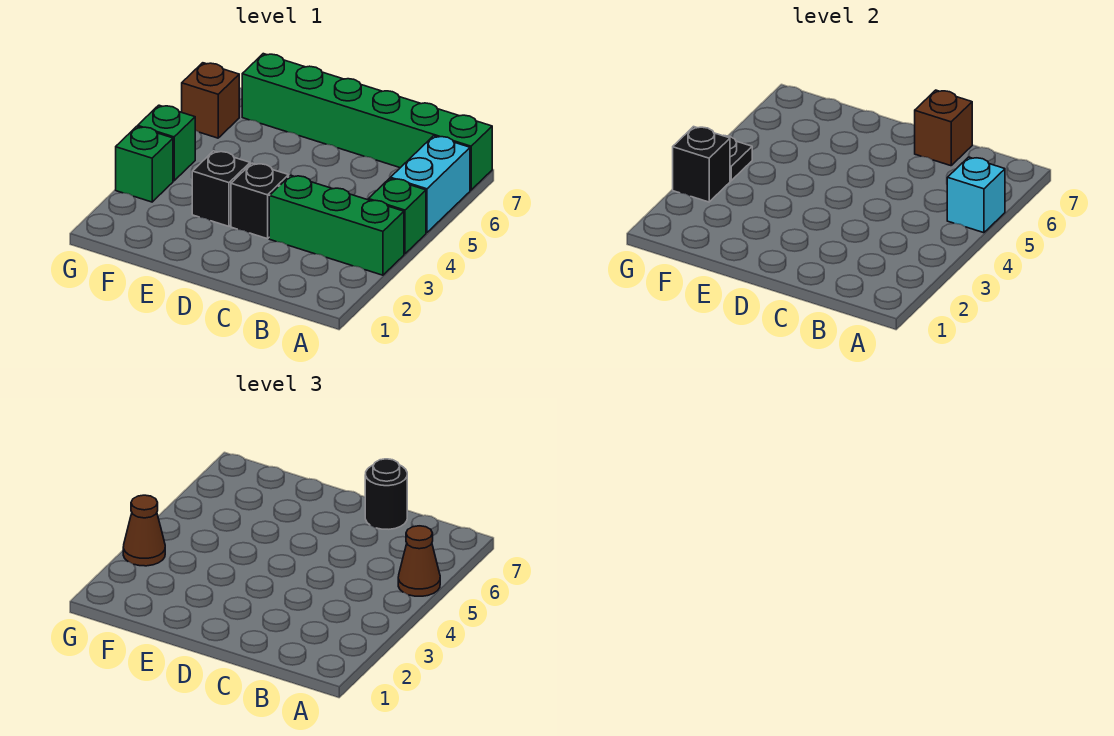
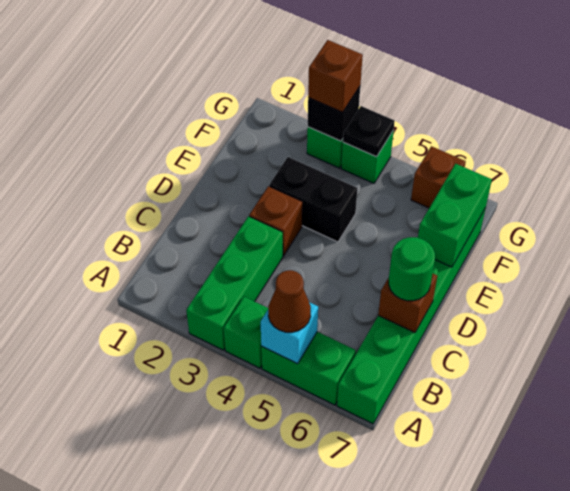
cyan 1x2 brick [390,136,470,233] -> green 1x2 brick [261,332,356,405]
black 1x1 round brick [365,459,407,529] -> green 1x1 round brick [389,237,435,301]
black 1x1 brick [231,163,289,239] -> brown 1x1 brick [249,186,302,256]
black 1x1 brick [192,151,250,226] -> black 1x2 brick [269,157,357,242]
none -> green 1x2 brick [418,164,492,267]
brown 1x1 cone [123,495,165,566] -> brown 1x1 brick [308,40,363,112]

